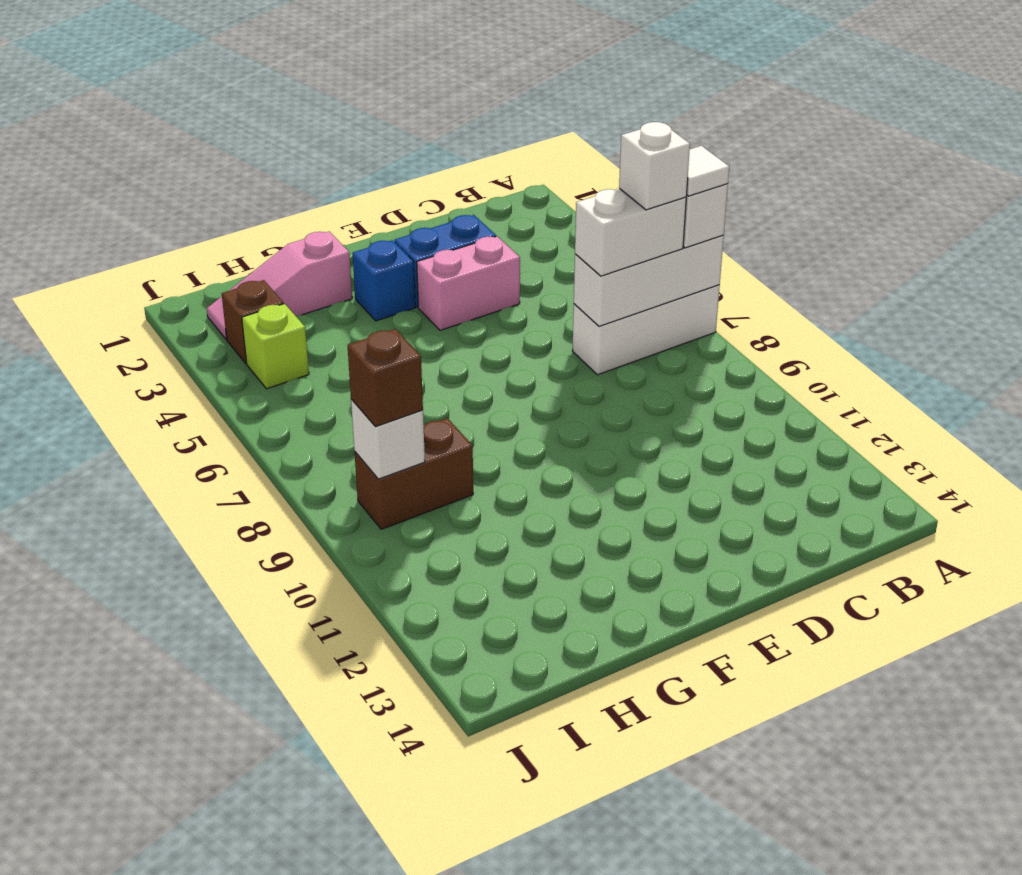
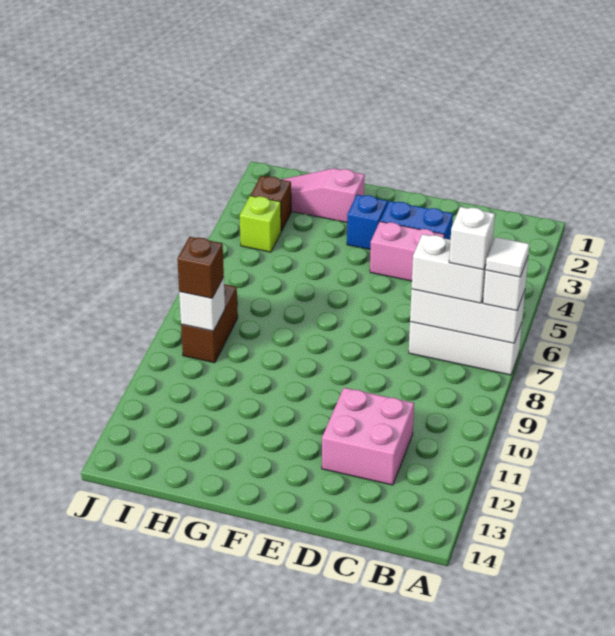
none -> pink 2x2 brick [322,388,414,485]
brown 1x2 brick [355,418,473,529] -> brown 1x2 brick turned to [181,284,238,363]

